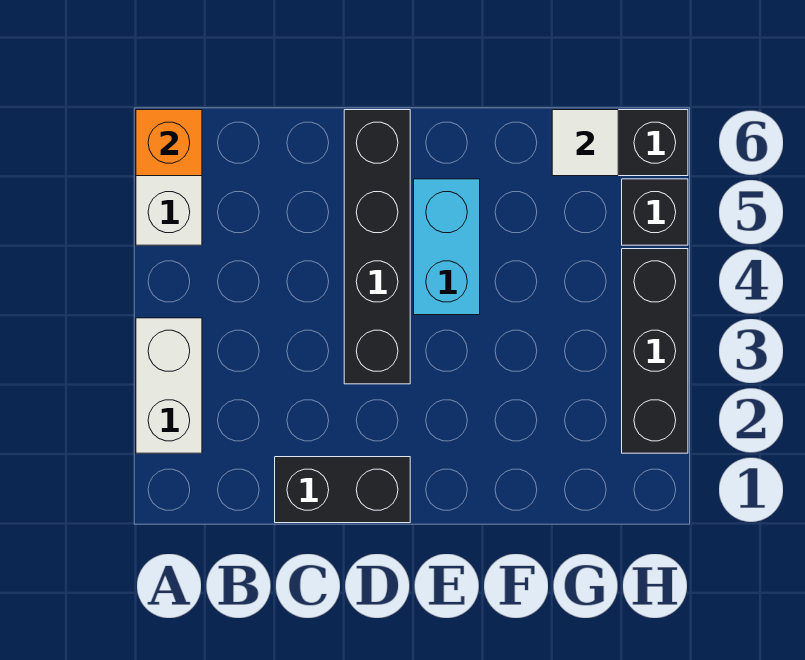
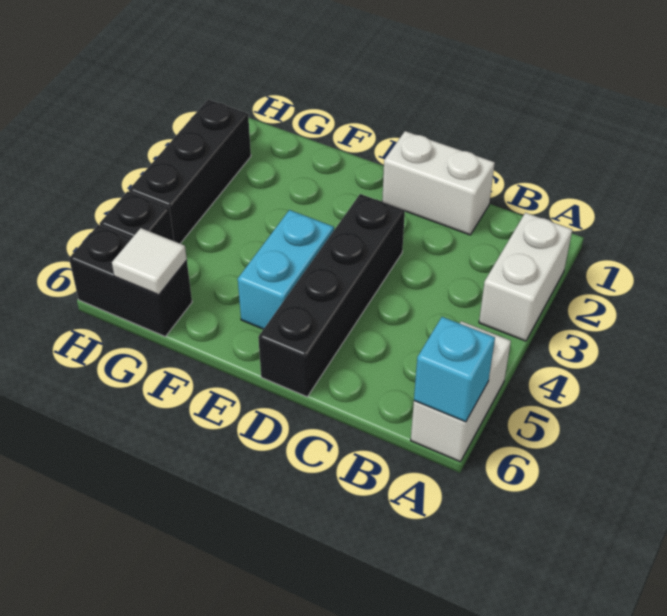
orange 1x1 brick [136,110,202,176] -> cyan 1x1 brick [414,317,495,422]
black 1x2 brick [275,457,410,523] -> white 1x2 brick [382,131,495,235]

